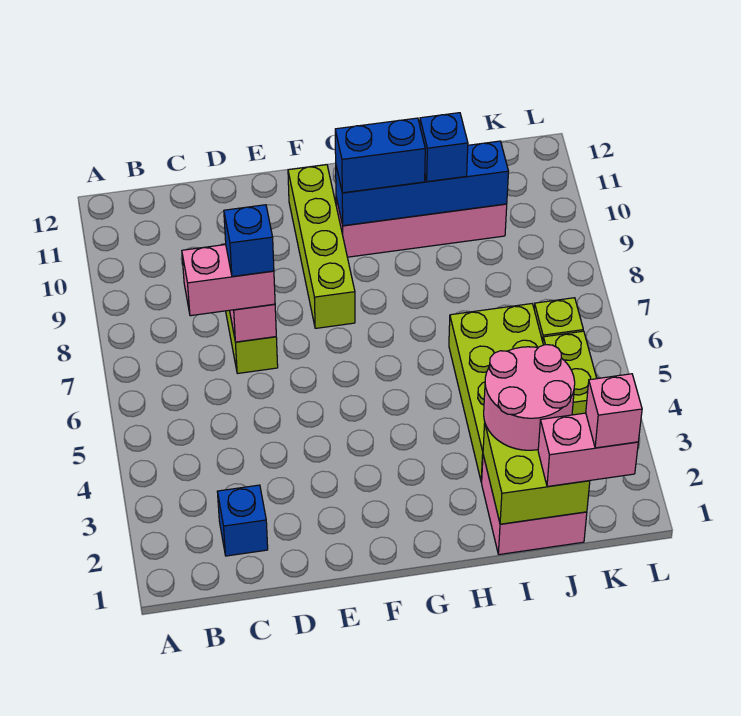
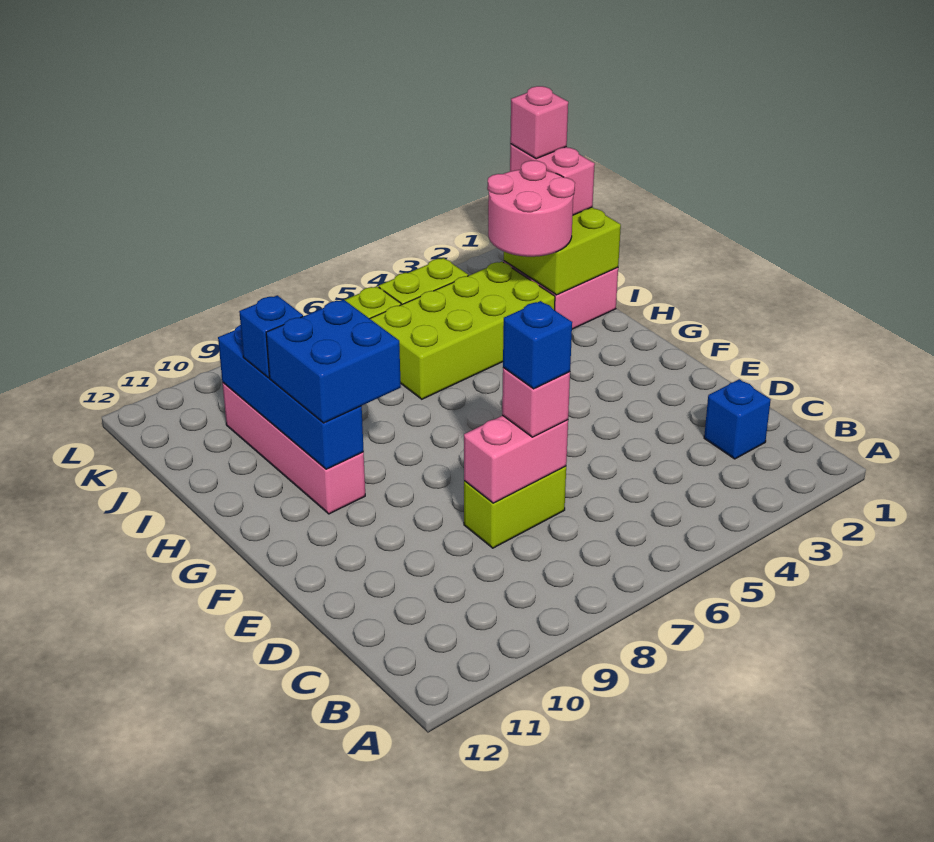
pink 1x2 brick [182,245,275,316] -> pink 1x1 brick [502,368,570,437]
lime 1x4 brick [288,165,355,328] -> none
blue 1x2 brick [335,118,425,193] -> blue 2x2 brick [266,300,401,423]

